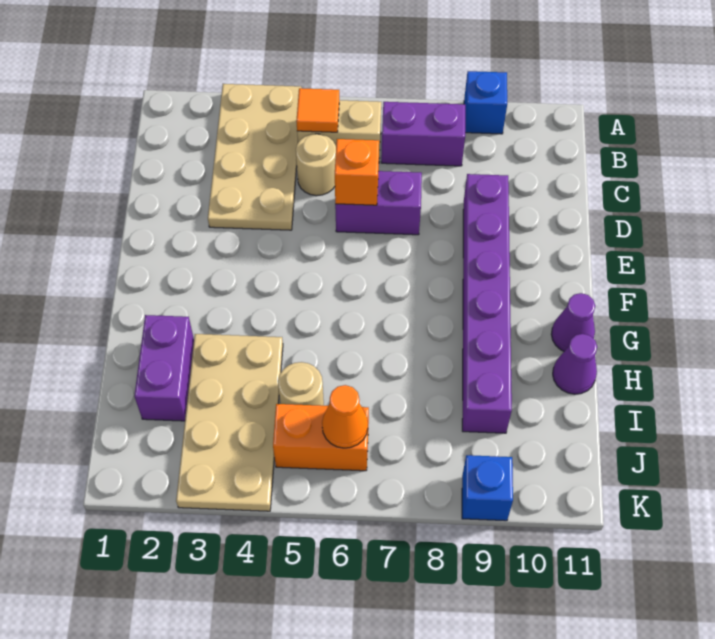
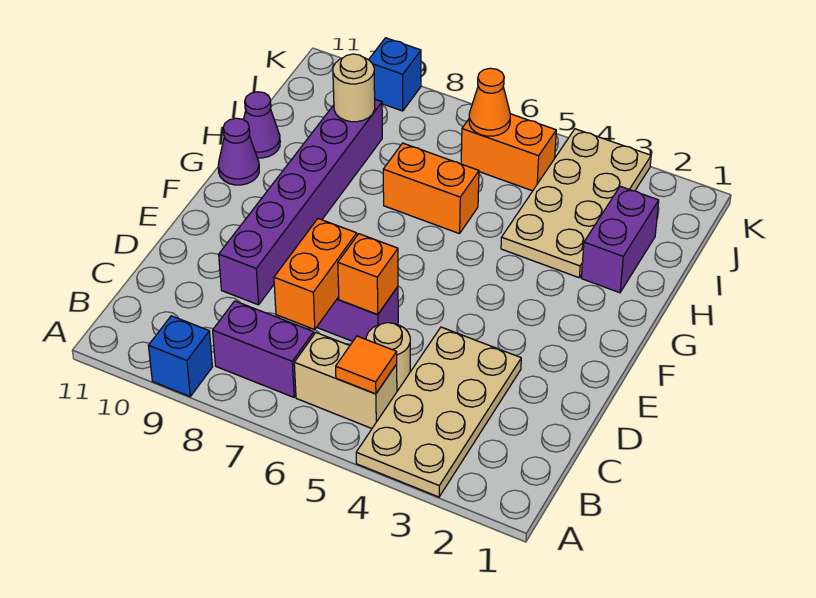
none -> orange 1x2 brick [274,219,357,330]
none -> orange 1x2 brick [383,143,479,234]
tan 1x1 round brick [278,362,324,406] -> tan 1x1 round brick moved to [333,54,375,122]

